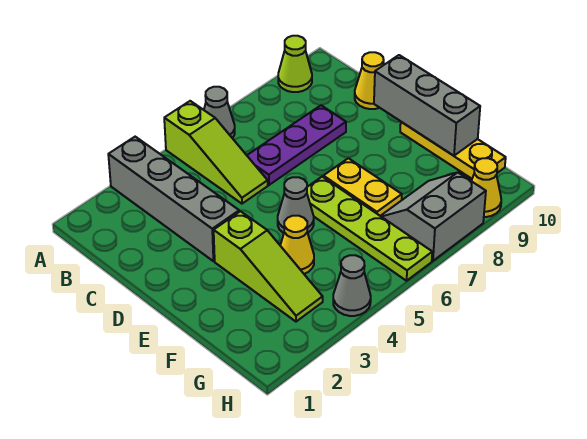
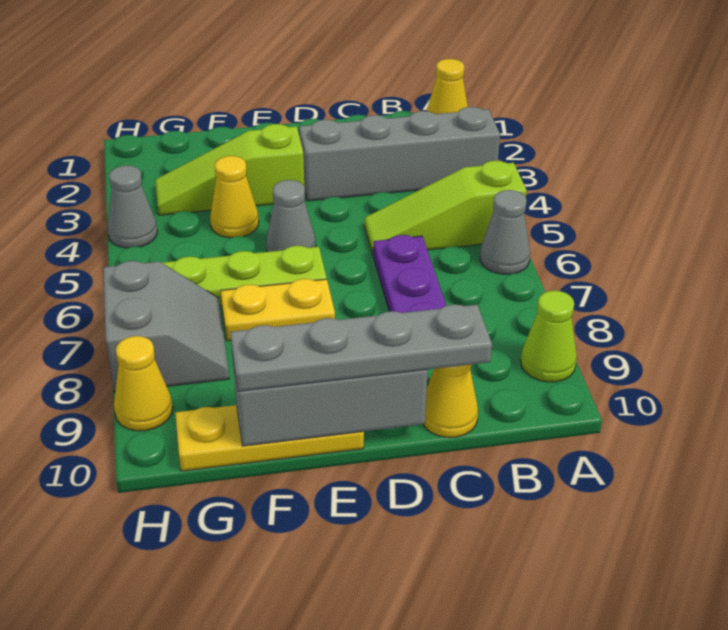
none -> yellow 1x1 cone [427,59,468,114]
none -> grey 1x4 plate [230,304,492,391]

